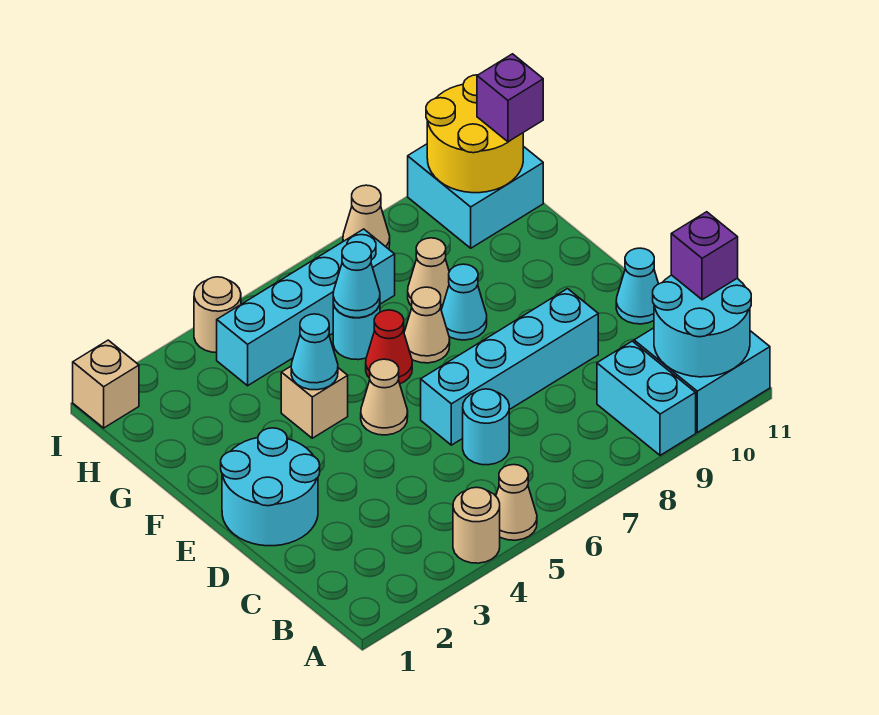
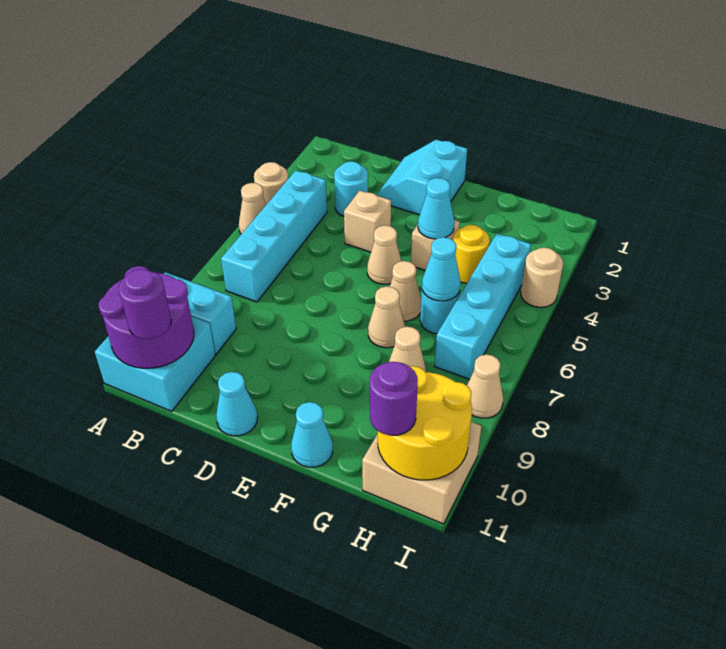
cyan 2x2 round brick [653,275,751,377] -> purple 2x2 round brick [98,266,194,368]
purple 1x1 brick [671,212,738,300] -> purple 1x1 round brick [119,269,171,339]
cyan 1x1 round brick [463,389,509,465] -> cyan 1x1 round brick moved to [334,161,368,216]
cyan 2x2 round brick [221,428,320,546] -> cyan 2x2 slope [377,140,467,215]
cyan 1x4 brick [421,289,598,445] -> cyan 1x4 brick moved to [221,171,327,302]
red 1x1 cone [366,310,412,384] -> tan 1x1 cone [390,261,421,321]
cyan 1x1 cone [441,264,487,340] -> cyan 1x1 cone moved to [291,402,333,467]
none -> yellow 1x1 round brick [453,225,490,284]
cyan 2x2 brick [408,144,543,248] -> tan 2x2 brick [362,422,481,524]
purple 1x1 brick [477,54,543,142] -> purple 1x1 round brick [370,362,418,435]
tan 1x1 brick [73,340,139,428] -> tan 1x1 brick moved to [344,191,391,252]

